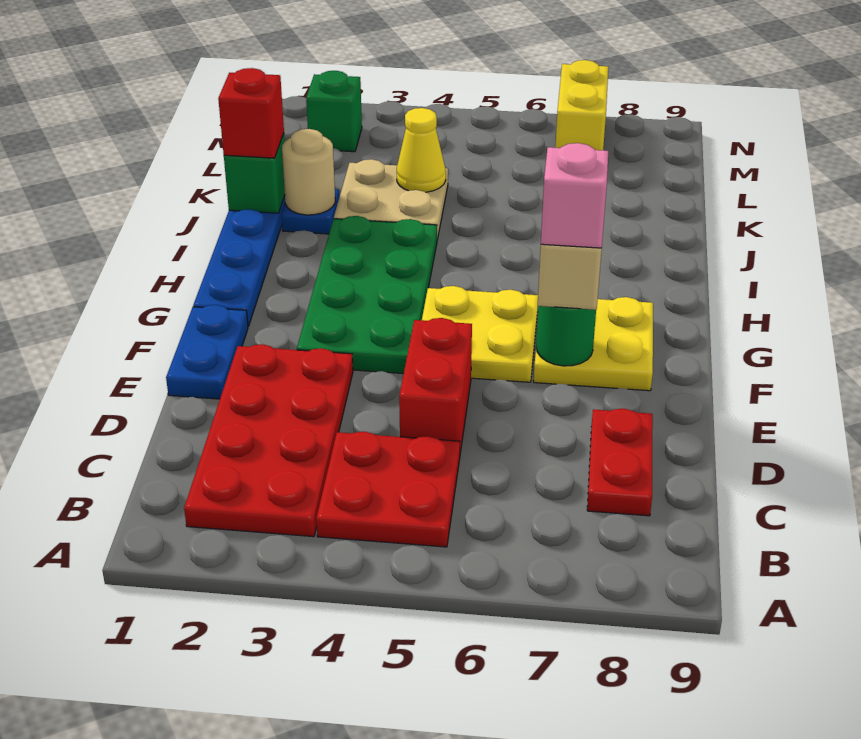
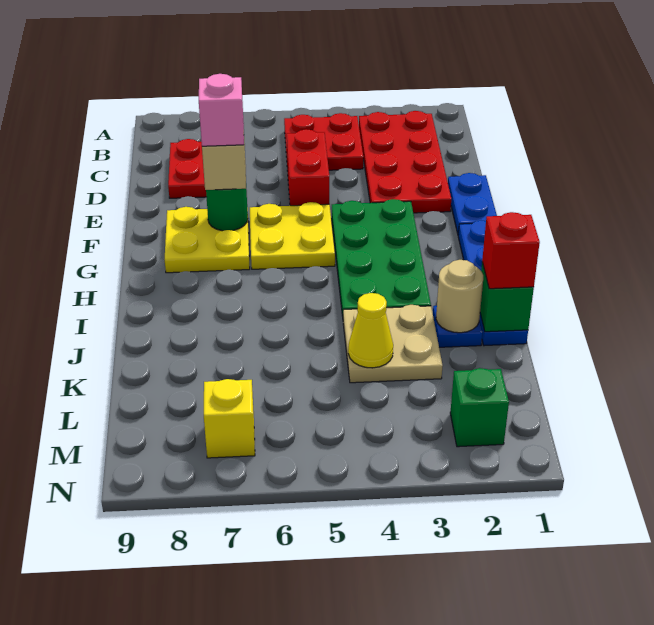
yellow 1x2 brick [555,60,608,150] -> yellow 1x1 brick [204,379,255,458]

